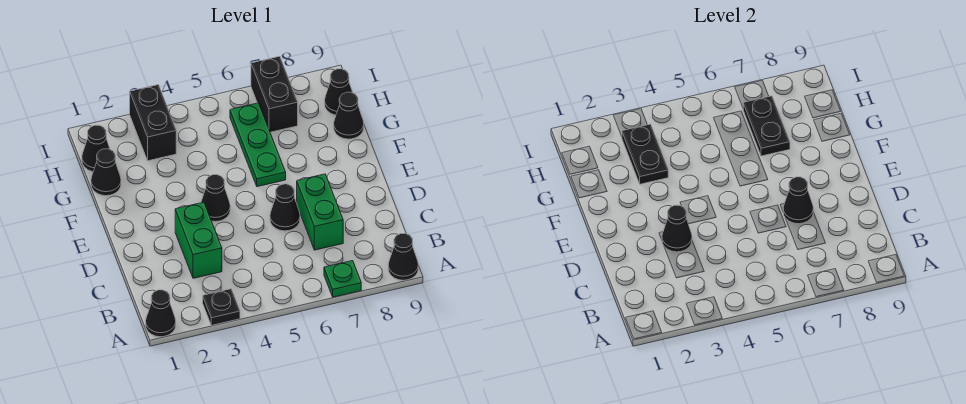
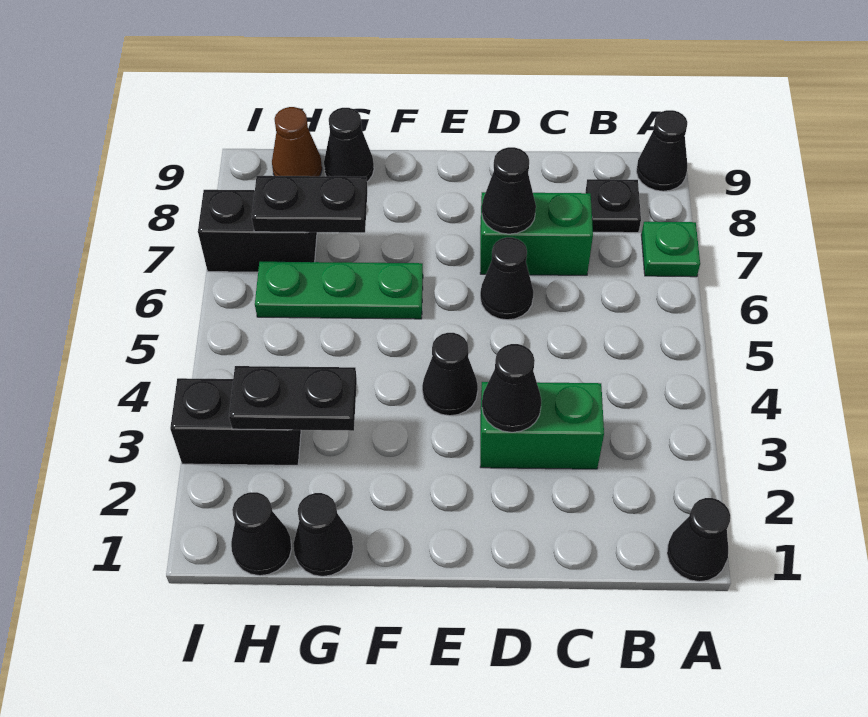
black 1x1 plate [203,289,240,325] -> black 1x1 plate moved to [585,179,641,233]
black 1x1 cone [325,69,353,115] -> brown 1x1 cone [272,107,322,176]

